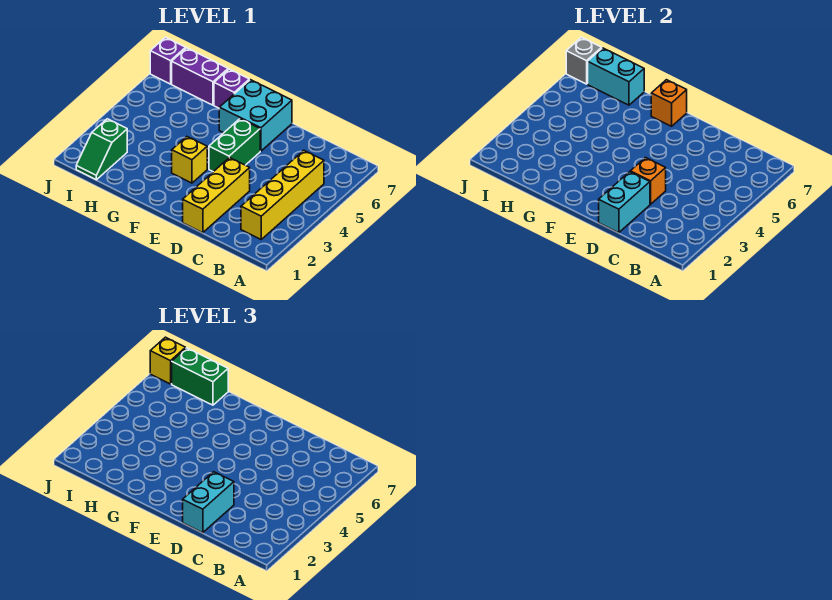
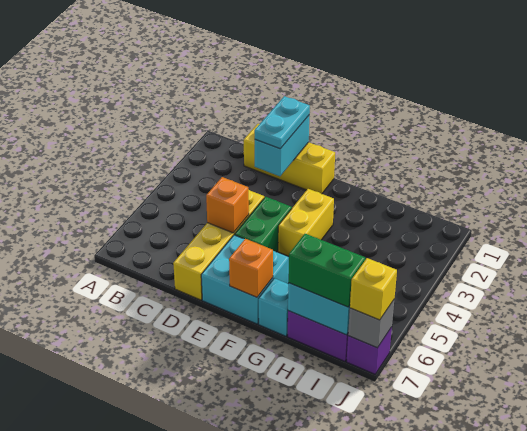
yellow 1x4 brick [241,150,324,239] -> yellow 1x4 brick moved to [173,189,264,300]
yellow 1x3 brick [183,157,250,233] -> yellow 1x3 brick turned to [244,124,335,194]
cyan 1x2 brick [183,472,234,533] -> cyan 1x2 plate [255,96,310,149]
orange 1x1 brick [630,158,666,204] -> orange 1x1 brick moved to [206,177,249,233]
yellow 1x1 brick [172,137,207,183] -> yellow 1x2 brick [278,189,334,256]
purple 1x1 brick [214,69,249,108] -> cyan 1x1 brick [259,278,288,336]
green 1x2 slope [76,119,127,180] -> none

